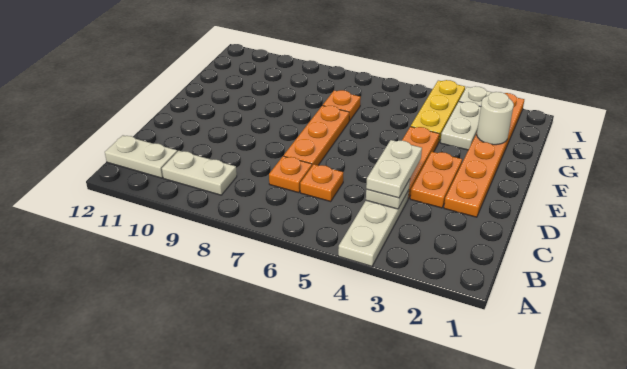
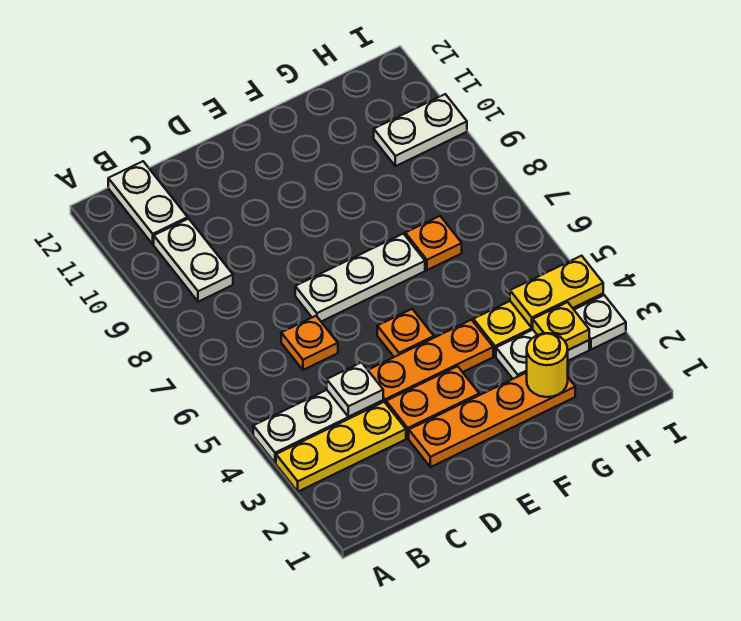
none -> yellow 1x3 plate [276,402,406,492]
white 1x2 plate [366,140,422,198] -> white 1x2 plate moved to [374,94,467,166]
orange 1x1 plate [269,156,312,193] -> orange 1x1 plate moved to [377,309,434,357]
orange 1x6 plate [444,93,524,217] -> orange 1x4 plate [409,372,575,467]
orange 1x3 plate [284,105,349,166] -> white 1x3 plate [295,234,425,321]
white 1x1 round brick [477,92,514,145] -> yellow 1x1 round brick [527,333,568,397]
none -> yellow 1x1 plate [533,302,589,350]
none -> yellow 1x2 plate [510,256,603,328]

